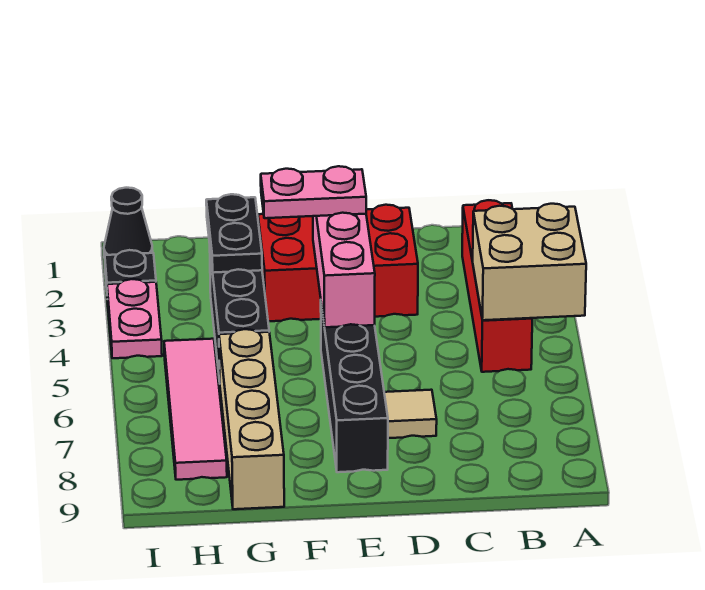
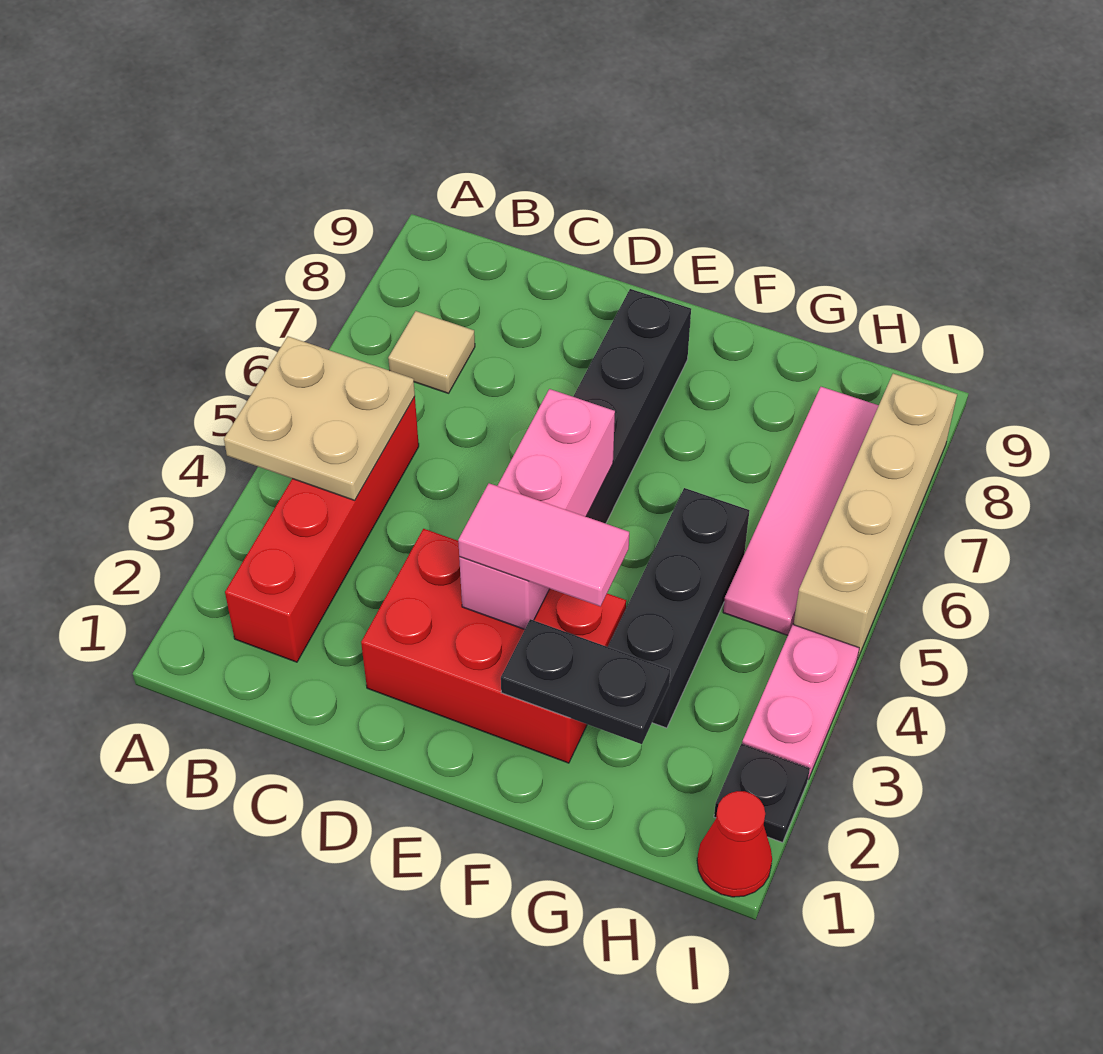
tan 2x2 brick [473,204,586,320] -> tan 2x2 plate [224,336,415,500]
tan 1x1 tile [384,390,437,438] -> tan 1x1 tile moved to [388,311,475,393]
pink 1x2 plate [261,166,366,218] -> pink 1x2 tile [458,483,629,606]
black 1x2 plate [206,194,262,273] -> black 1x2 plate turned to [501,619,670,744]
tan 1x4 brick [219,329,284,509] -> tan 1x4 brick moved to [793,374,957,660]
black 1x1 cone [104,188,153,258] -> red 1x1 cone [697,791,772,897]

